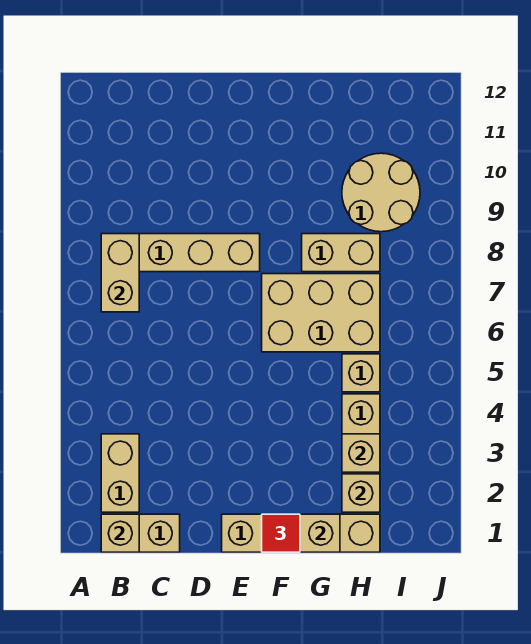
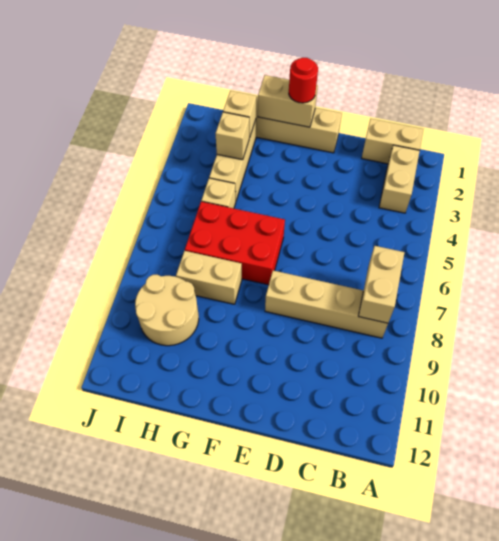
tan 1x1 brick [101,514,139,552] -> none
red 1x1 tile [262,514,300,552] -> red 1x1 round brick [289,58,318,103]
tan 2x3 brick [262,274,380,352] -> red 2x3 brick [185,202,285,285]

